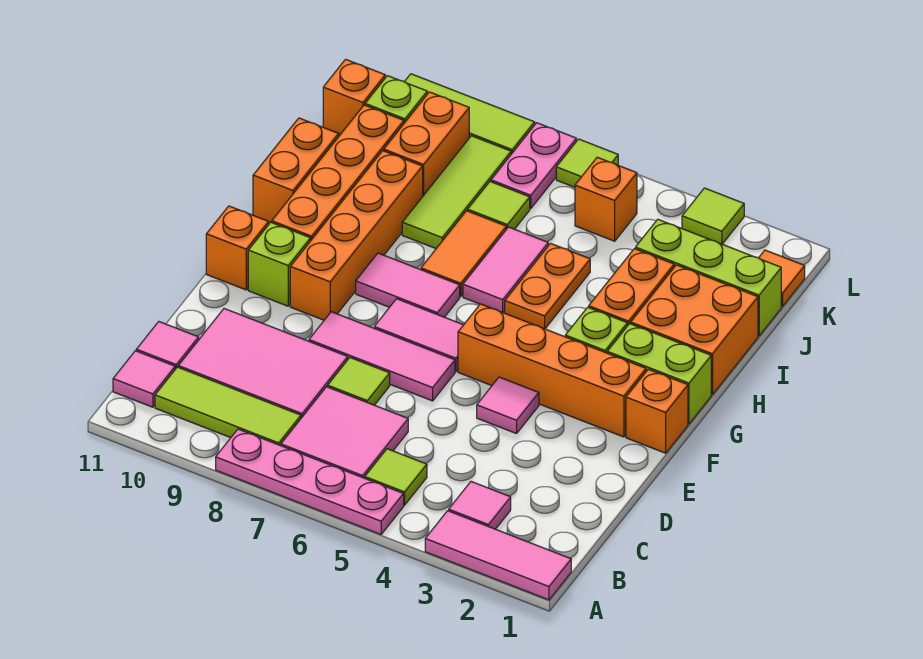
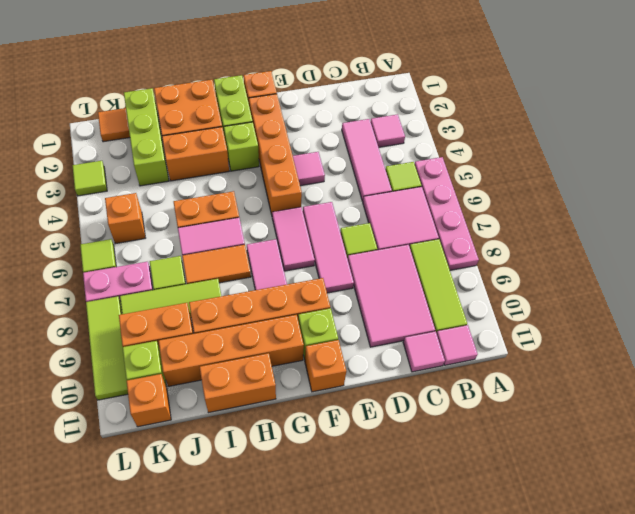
pink 1x3 tile [425,511,571,600] -> pink 1x3 tile moved to [342,119,392,201]

